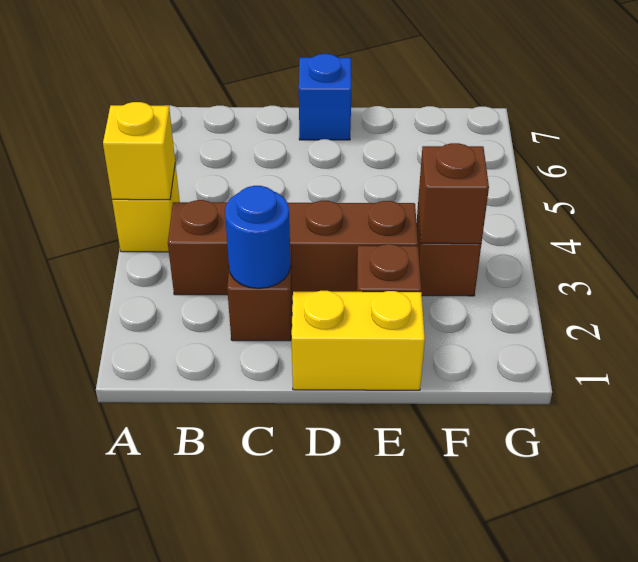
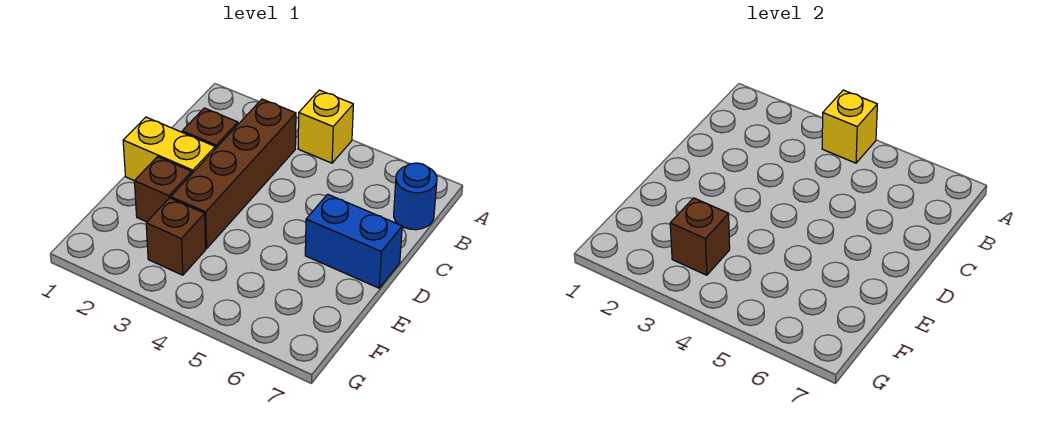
blue 1x1 round brick [225,186,291,289] -> blue 1x1 round brick moved to [394,163,437,230]
yellow 1x2 brick [292,291,425,390] -> yellow 1x2 brick turned to [123,117,215,181]
blue 1x1 brick [299,54,351,140] -> blue 1x2 brick [305,194,402,288]

